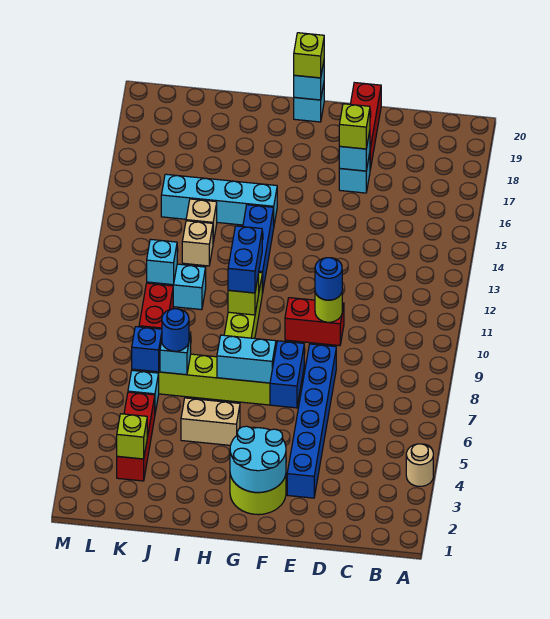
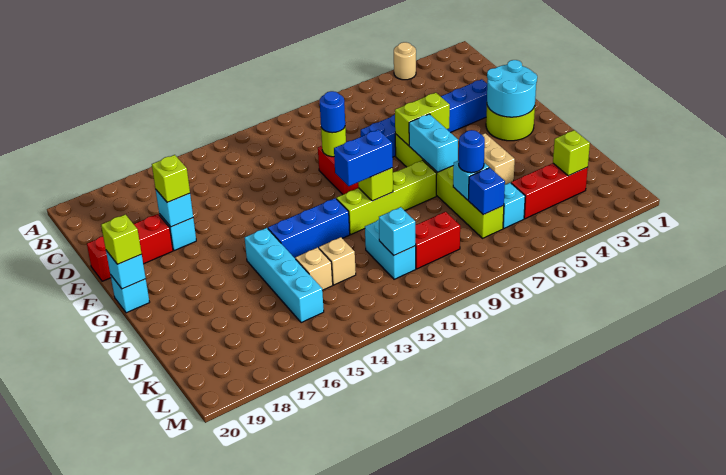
blue 1x2 brick [270,341,304,408] -> lime 1x2 brick [395,93,450,146]

